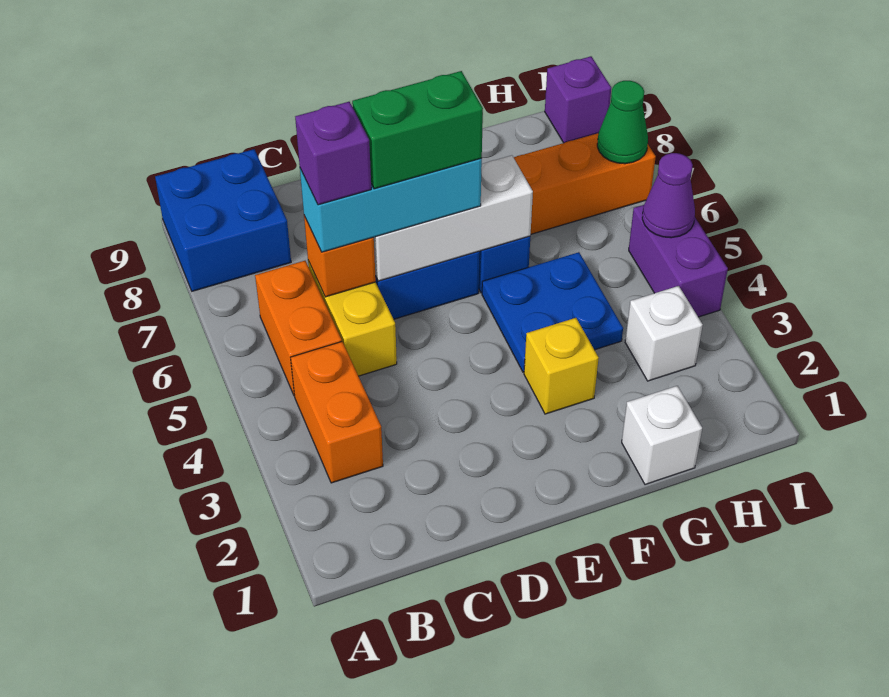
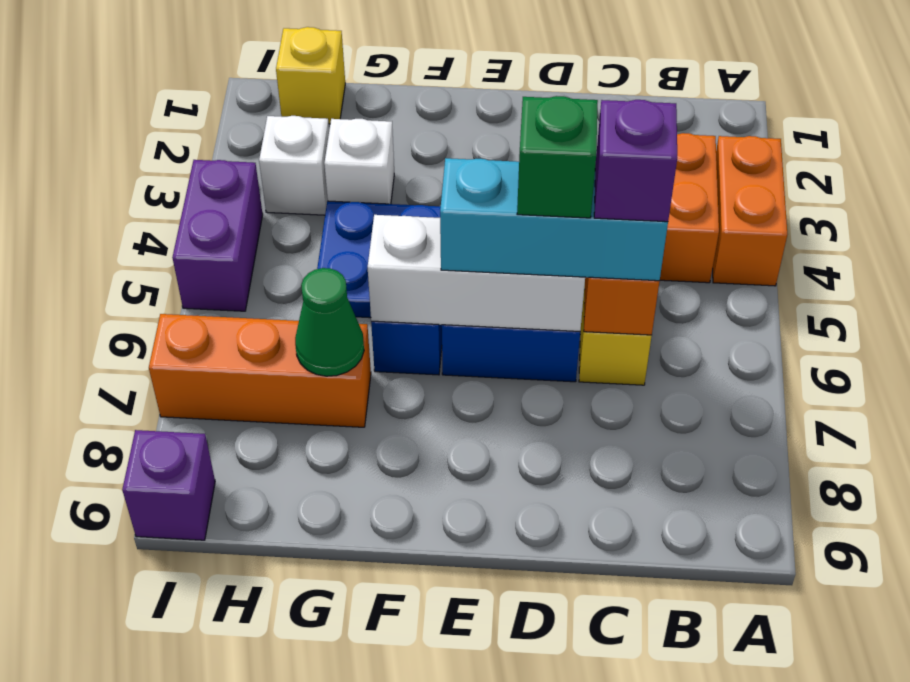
blue 2x2 brick [155,149,291,291] -> none
orange 1x2 brick [255,261,342,396] -> orange 1x2 brick moved to [713,136,787,286]
green 1x2 brick [352,71,483,189] -> green 1x1 brick [517,96,598,218]
yellow 1x1 brick [524,318,599,414] -> yellow 1x1 brick moved to [276,27,345,124]
white 1x1 brick [622,386,702,485] -> white 1x1 brick moved to [324,119,394,204]
purple 1x1 cone [642,153,695,238] -> none
green 1x1 cone [597,81,648,164] -> green 1x1 cone moved to [295,268,364,376]

